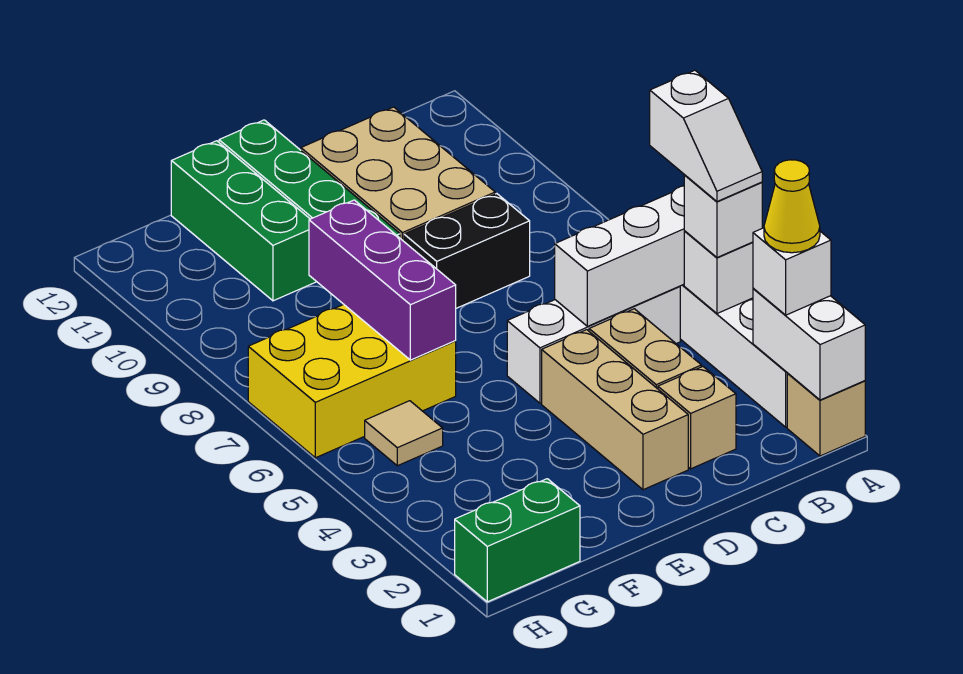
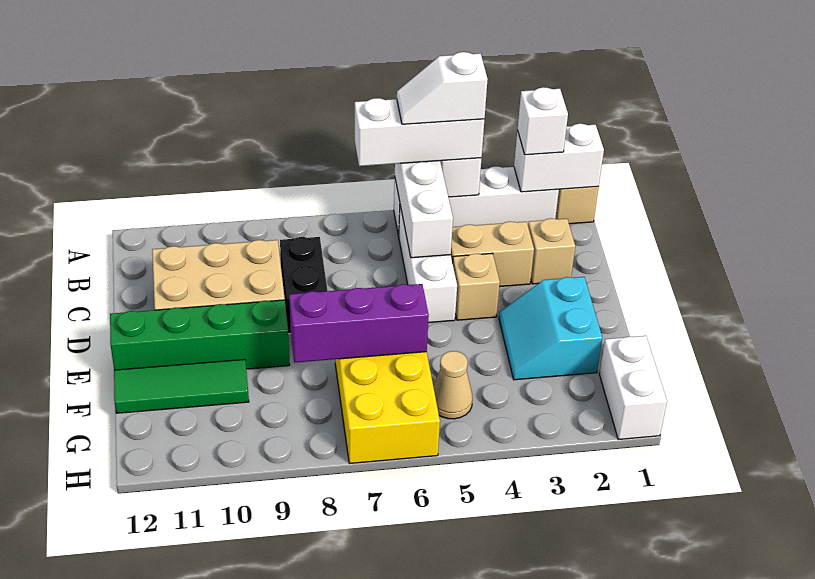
yellow 1x1 cone [764,160,820,253] -> none
white 1x1 brick [684,175,762,257] -> white 1x3 brick [355,98,484,166]
white 1x2 slope [650,70,762,201] -> white 1x2 slope turned to [397,52,488,124]
tan 1x3 brick [542,330,688,490] -> tan 1x1 brick [453,253,500,320]
none -> cyan 2x2 slope [499,277,602,380]
green 1x3 brick [171,141,316,301] -> green 1x3 tile [114,359,249,413]
green 1x2 brick [455,479,580,602] -> white 1x2 brick [599,336,667,440]
tan 1x1 tile [365,401,443,466] -> tan 1x1 cone [433,351,472,419]

